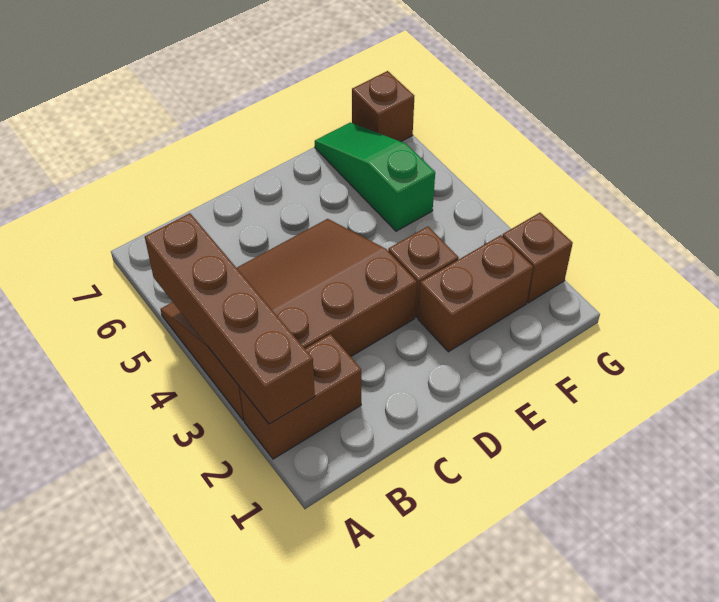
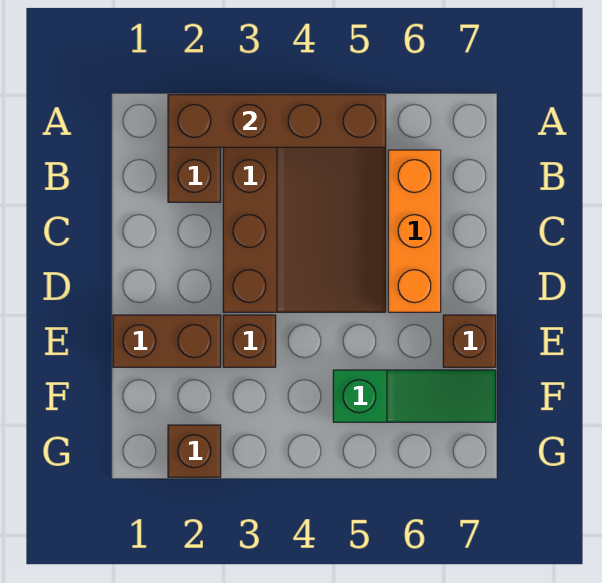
none -> orange 1x3 brick [388,150,441,312]
brown 1x2 brick [418,235,533,352] -> brown 1x2 brick turned to [113,315,221,367]
brown 1x1 brick [352,71,414,142] -> brown 1x1 brick moved to [443,315,496,367]

